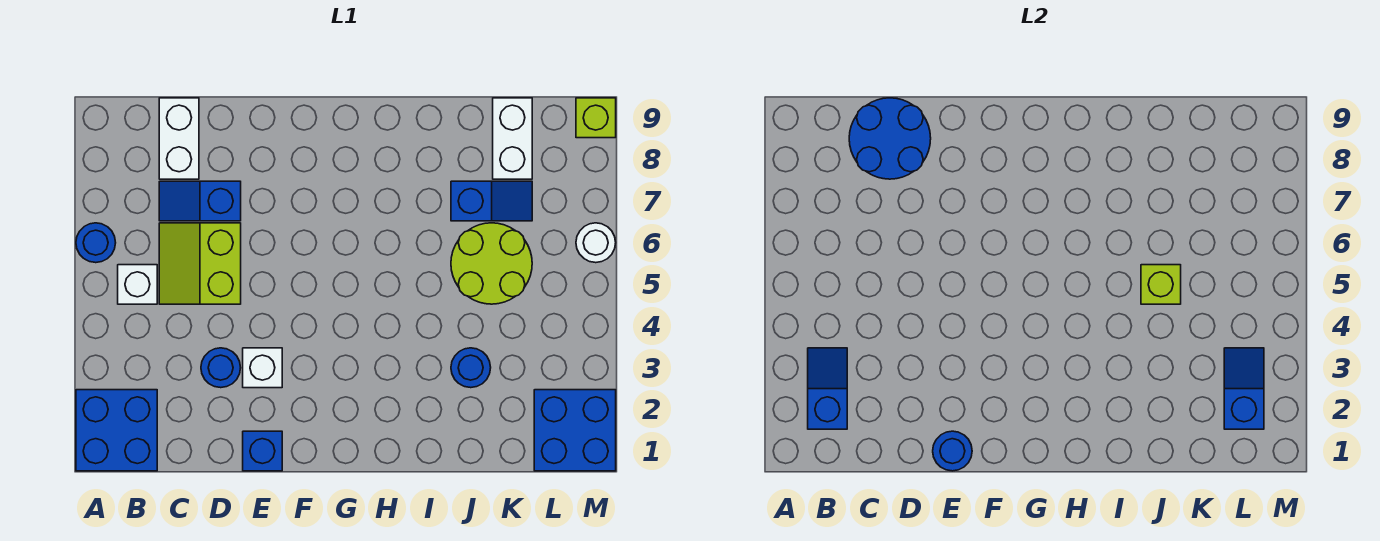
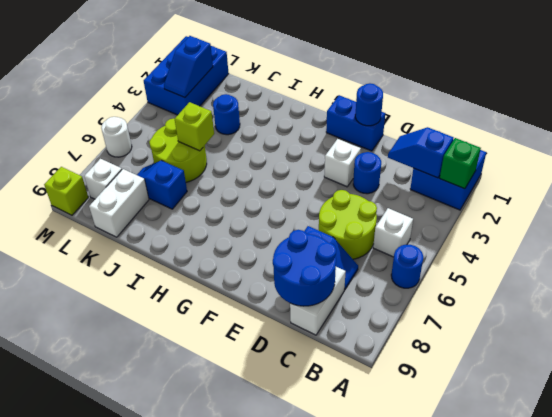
none -> green 1x1 brick [440,138,481,189]
blue 1x2 slope [808,348,847,429] -> blue 1x2 slope turned to [388,127,454,178]
lime 2x2 slope [159,223,241,304] -> lime 2x2 round brick [319,190,377,259]
blue 1x1 brick [243,431,282,471] -> blue 1x2 brick [326,95,385,151]
blue 2x2 brick [534,390,616,471] -> blue 2x3 brick [144,36,229,115]
none -> white 1x1 brick [84,159,122,199]

